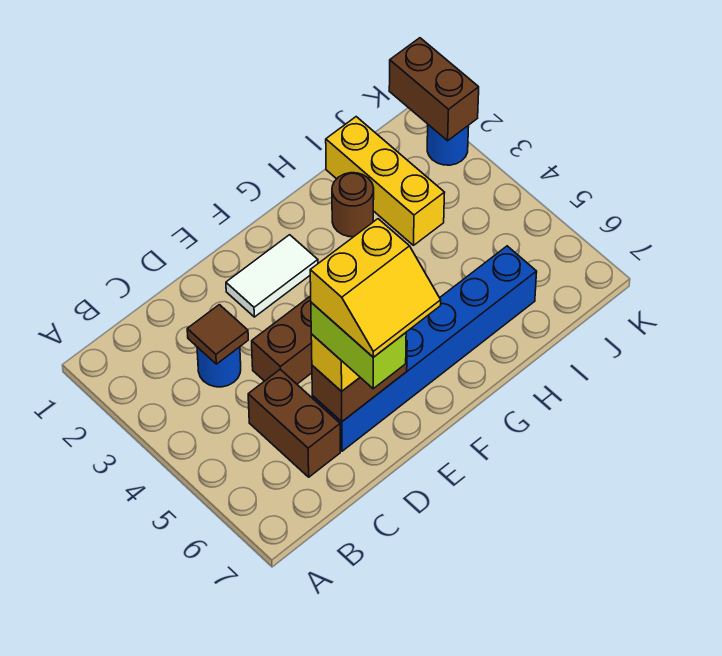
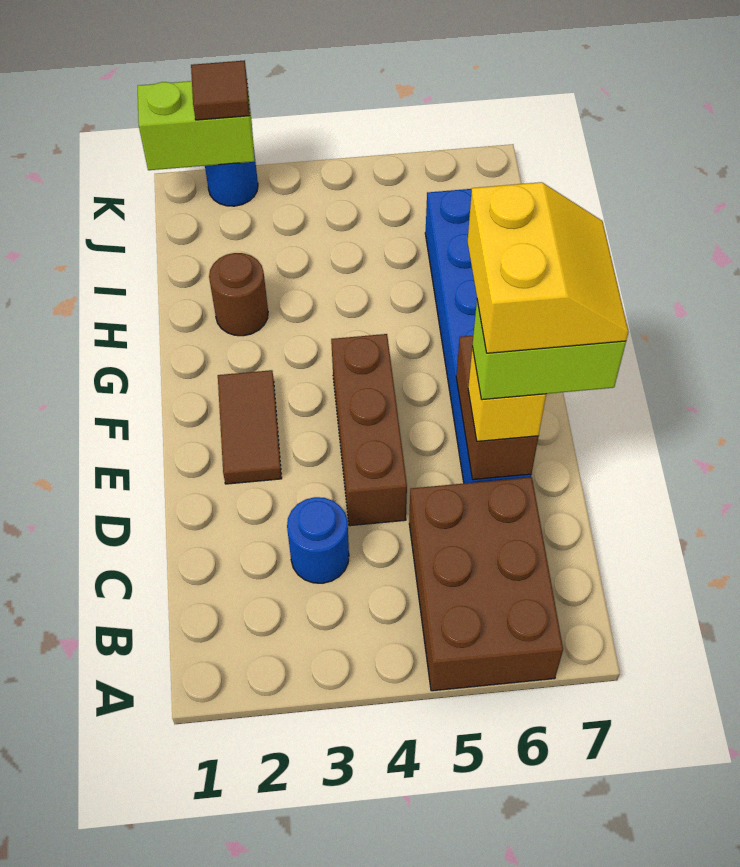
brown 1x1 tile [187,305,248,364] -> brown 1x1 tile moved to [191,60,250,120]
brown 1x2 brick [248,369,340,477] -> brown 2x3 brick [409,477,563,691]
white 1x2 tile [226,235,318,317] -> brown 1x2 tile [218,370,282,484]
yellow 1x3 brick [326,117,445,245] -> none
brown 1x2 brick [389,38,479,141] -> lime 1x2 brick [138,81,255,170]

